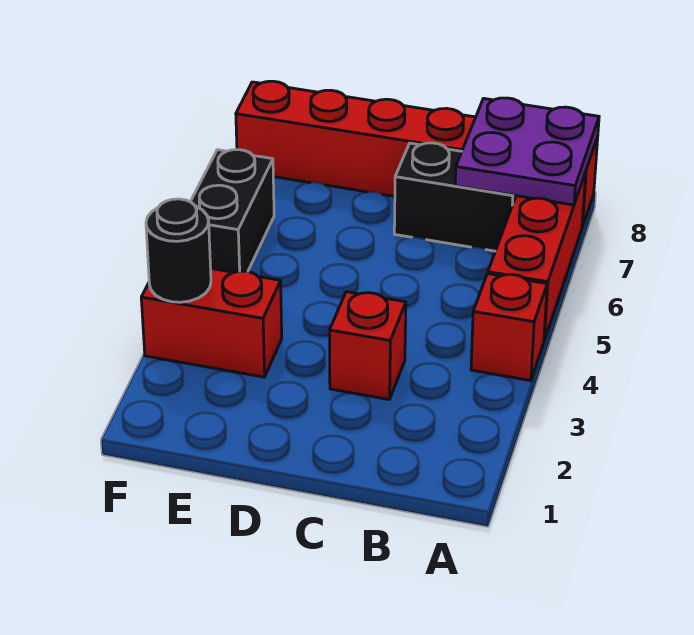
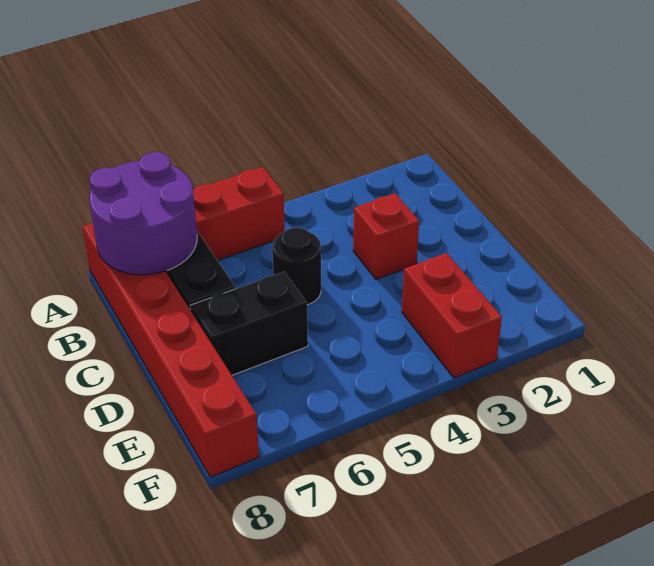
red 1x1 brick [471,274,547,381] -> none
purple 2x2 plate [455,98,599,205] -> purple 2x2 round brick [89,152,197,275]
black 1x1 round brick [146,199,211,302] -> black 1x1 round brick moved to [272,228,321,305]
black 1x2 brick [191,150,274,272] -> black 1x2 brick moved to [190,272,308,375]

